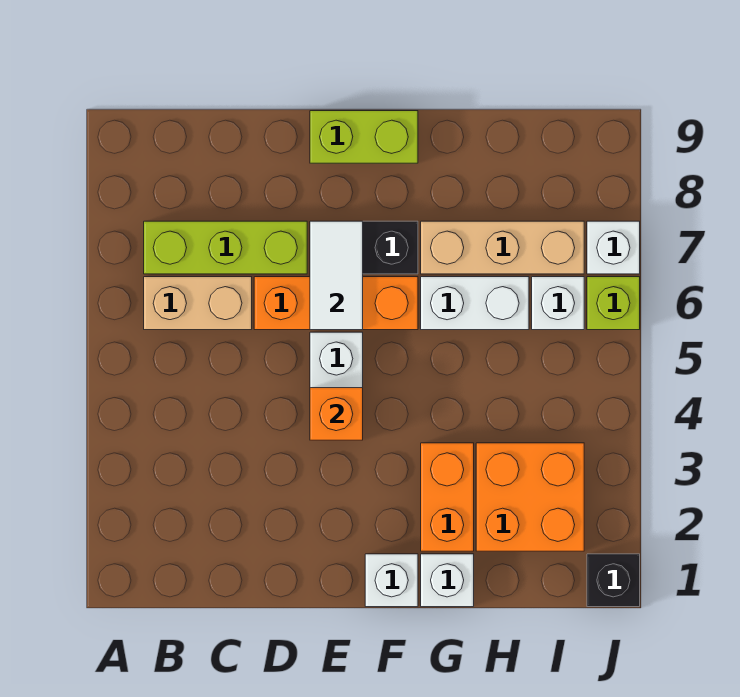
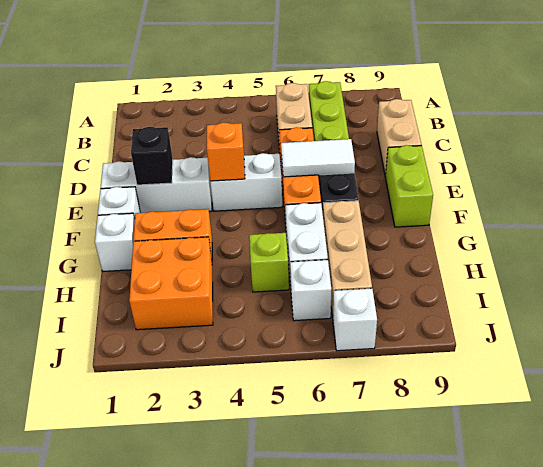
none -> tan 1x2 brick [377,99,421,176]
none -> white 1x3 brick [101,157,212,213]
black 1x1 brick [587,554,640,607] -> black 1x1 brick moved to [131,127,173,185]
lime 1x1 brick [587,277,640,330] -> lime 1x1 brick moved to [249,233,289,292]

